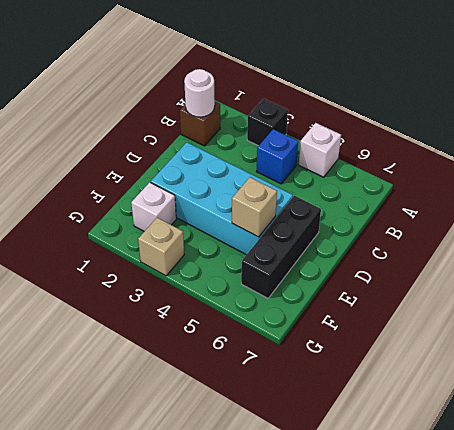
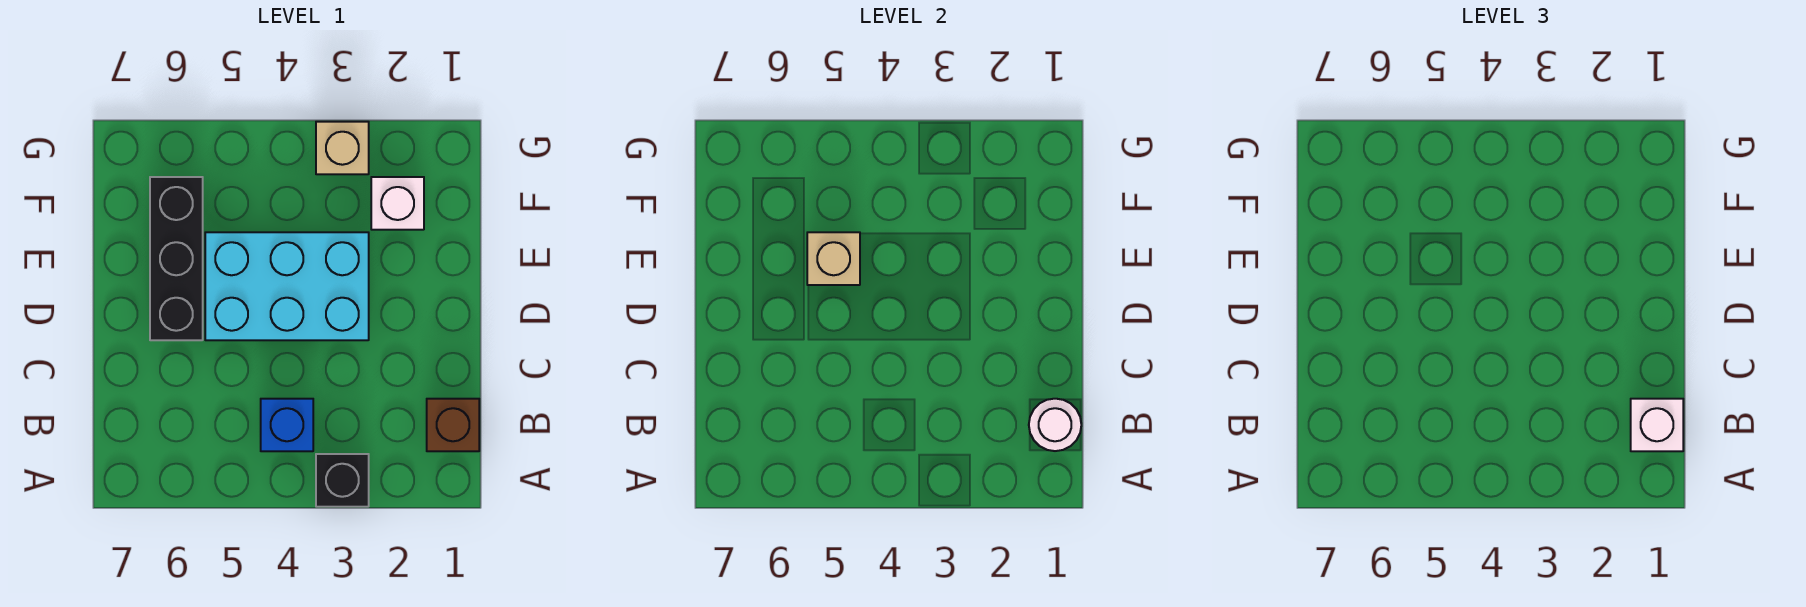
white 1x1 brick [299,123,341,177] -> white 1x1 brick moved to [1631,399,1683,451]
cyan 2x4 brick [151,142,293,255] -> cyan 2x3 brick [205,232,369,340]

